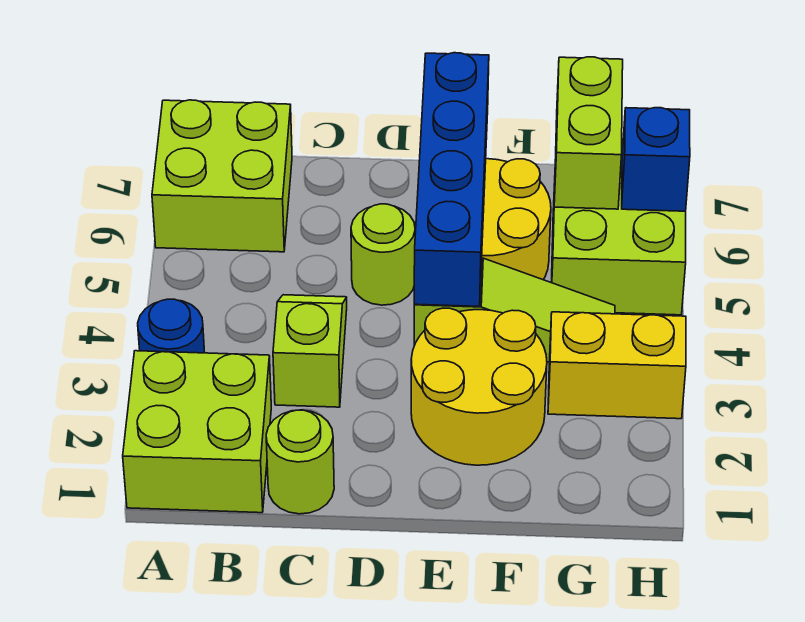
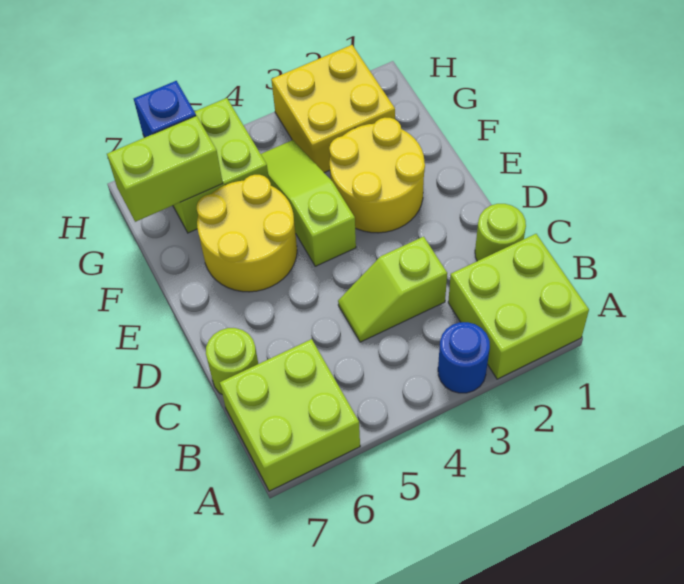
lime 1x1 round brick [351,204,415,305] -> lime 1x1 round brick moved to [206,328,258,394]
blue 1x4 brick [414,53,489,306] -> none
yellow 1x2 brick [548,312,686,419] -> yellow 2x2 brick [271,45,395,173]

